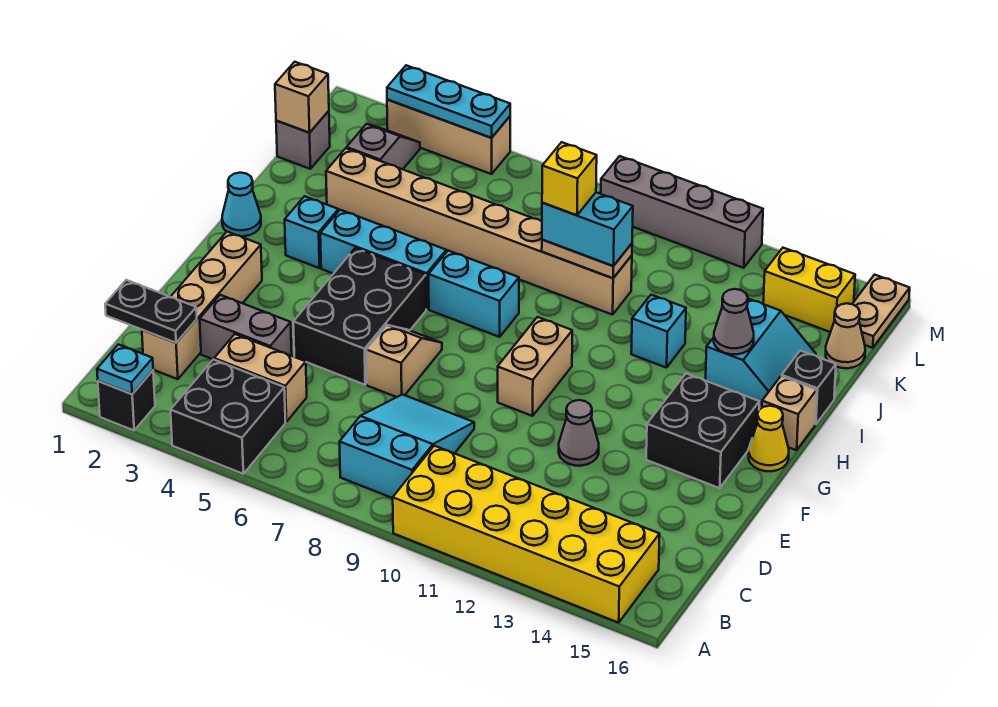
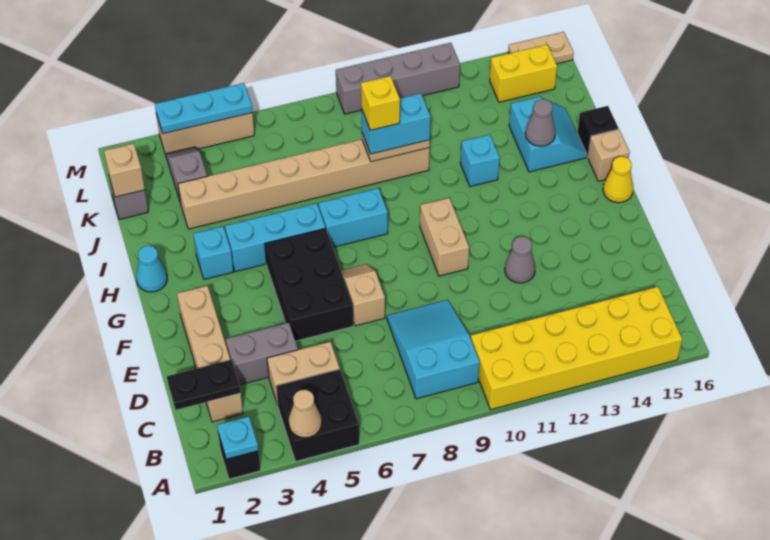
black 2x2 brick [646,373,759,488] -> none
tan 1x1 cone [826,303,865,368] -> tan 1x1 cone moved to [289,390,322,438]
tan 1x2 plate [853,275,910,348] -> tan 1x2 plate turned to [508,32,574,64]

